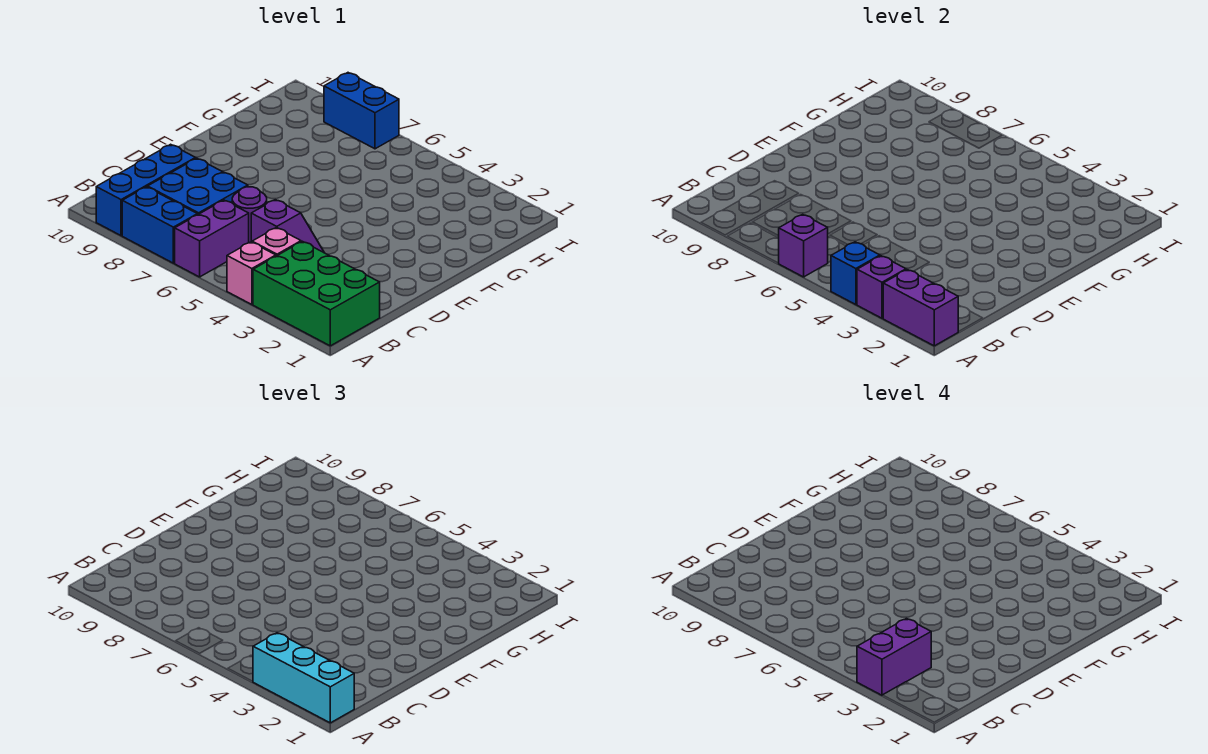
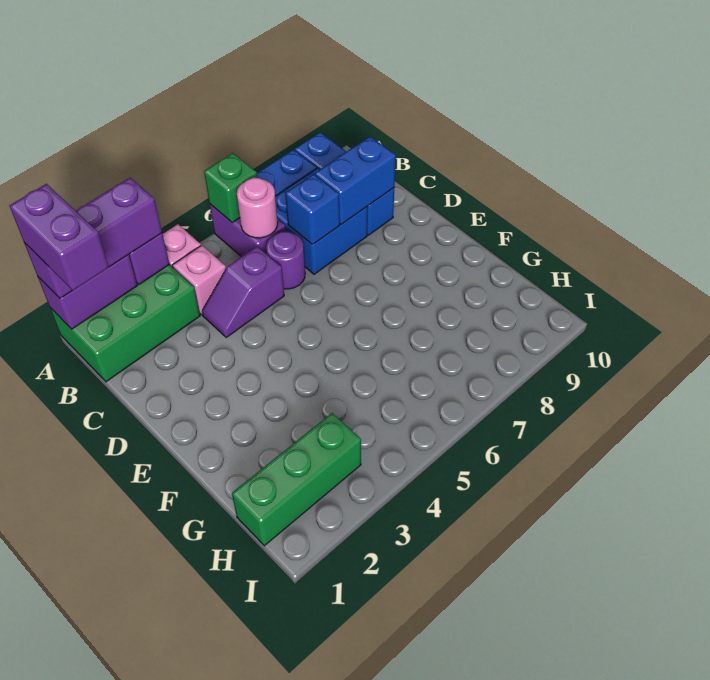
cyan 1x3 brick [253,633,354,723] -> purple 1x3 brick [24,178,162,298]
purple 1x2 brick [857,618,931,695] -> purple 1x2 brick moved to [9,184,109,291]
blue 1x1 brick [831,242,880,305] -> blue 1x1 brick moved to [285,174,340,245]
purple 1x1 brick [779,214,828,277] -> green 1x1 brick [204,153,257,223]
none -> pink 1x1 round brick [237,178,278,238]
none -> green 1x3 brick [232,413,361,546]
blue 1x2 brick [324,73,399,149] -> blue 1x2 brick moved to [315,136,396,224]

